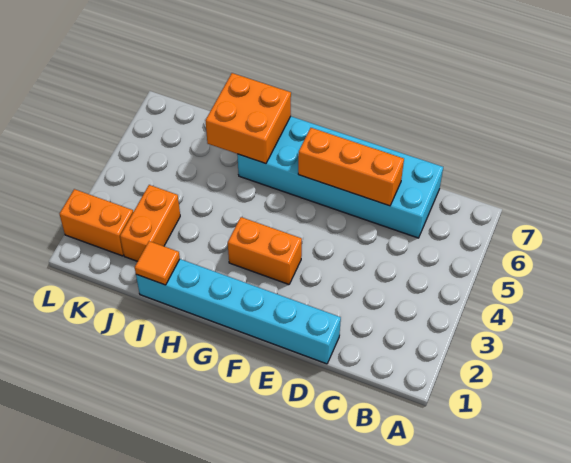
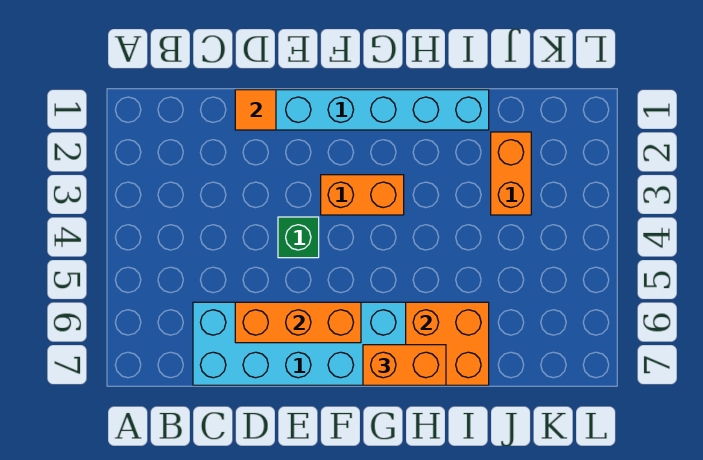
none -> green 1x1 brick [278,217,319,258]
orange 1x1 tile [135,241,180,285] -> orange 1x1 tile moved to [235,90,276,130]
orange 1x2 brick [59,189,133,256] -> orange 1x2 brick moved to [363,345,446,385]

